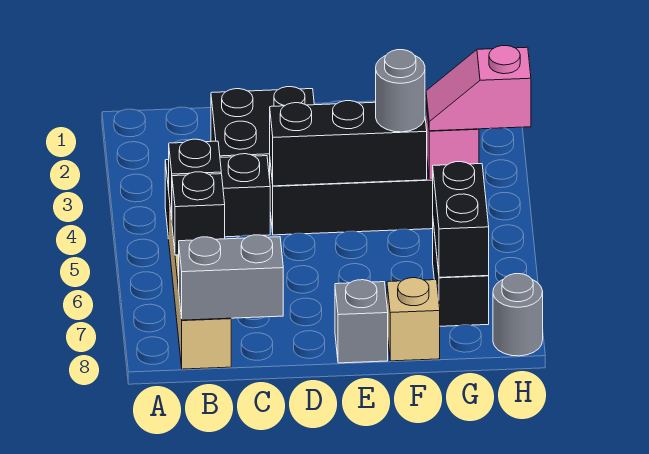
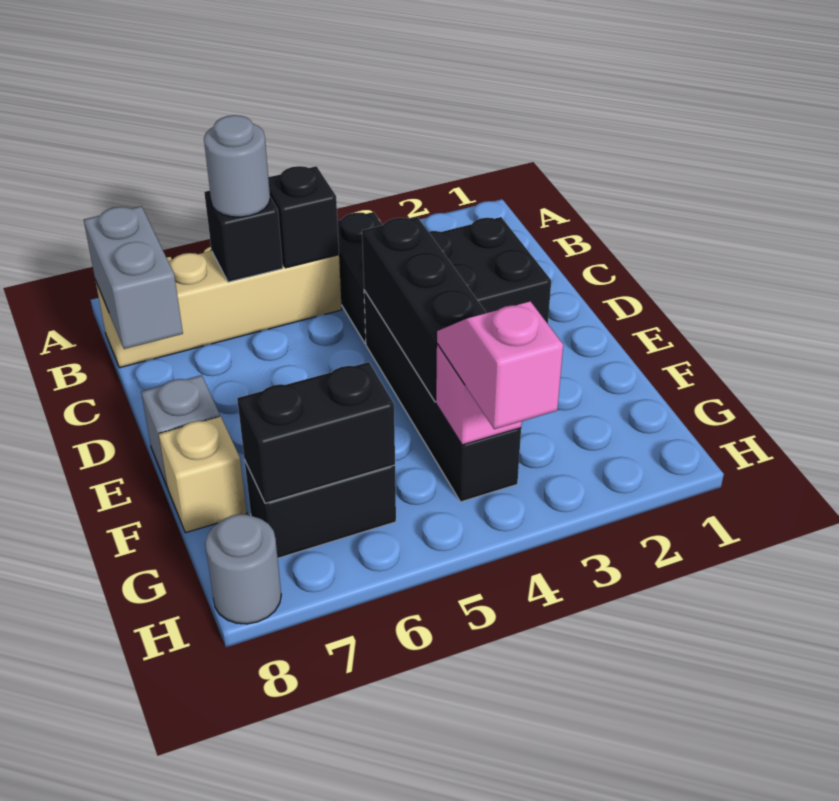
grey 1x1 round brick [376,50,425,132] -> grey 1x1 round brick moved to [204,115,270,217]

